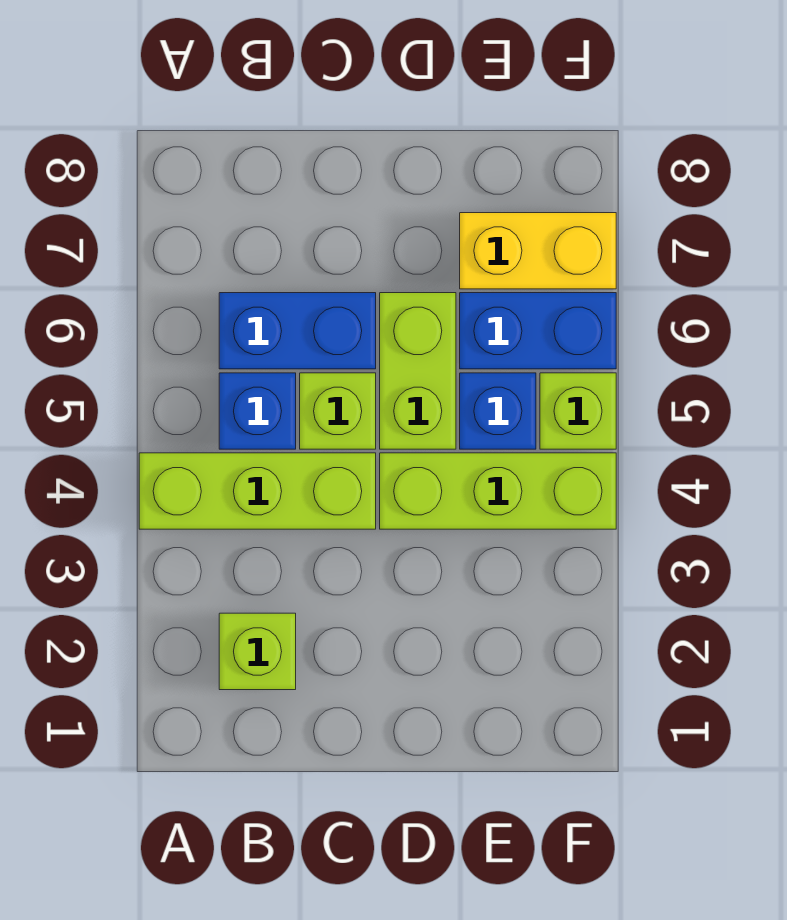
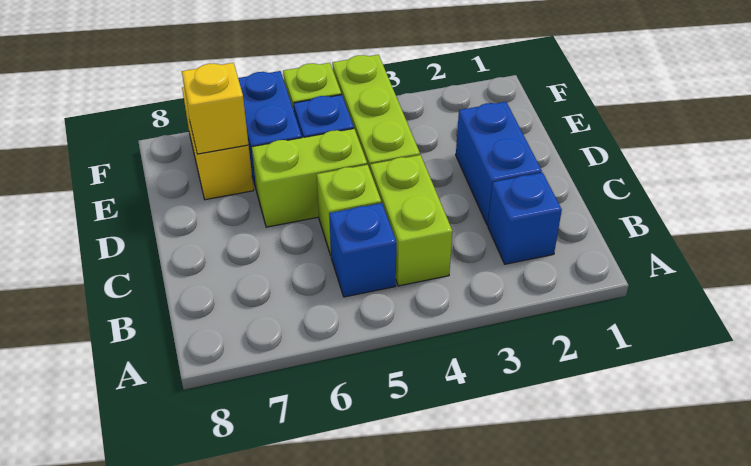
lime 1x3 brick [139,453,376,529] -> lime 1x2 brick [370,155,453,286]
lime 1x1 brick [219,613,296,690] -> blue 1x1 brick [488,173,562,264]
blue 1x2 brick [219,293,376,369] -> blue 1x2 brick moved to [456,102,542,225]
none -> yellow 1x1 brick [182,63,249,154]

